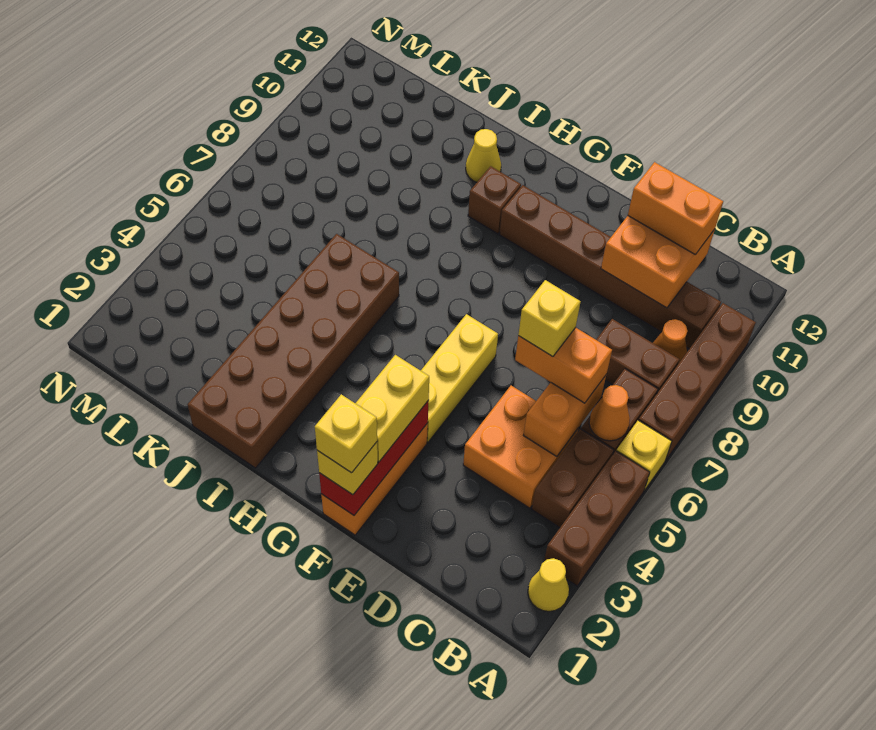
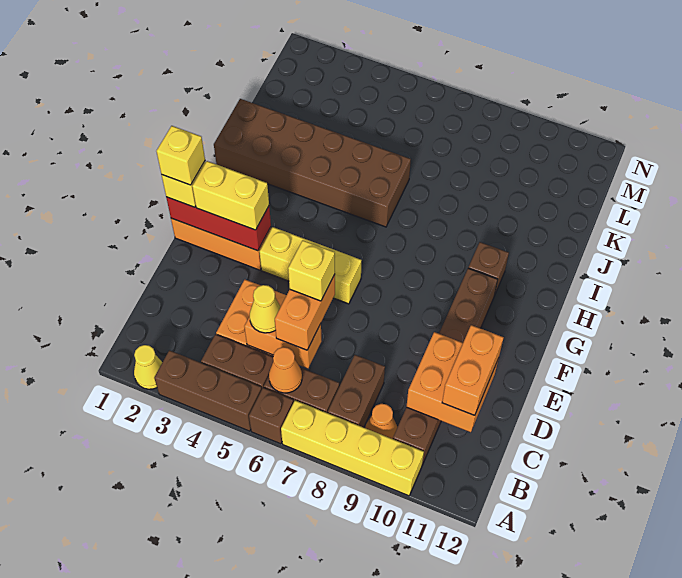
yellow 1x1 brick [616,420,672,491] -> brown 1x1 brick [249,388,294,444]
brown 1x4 brick [639,303,756,460] -> yellow 1x4 brick [281,400,424,496]
yellow 1x1 cone [466,129,501,182] -> yellow 1x1 cone moved to [250,285,281,333]

